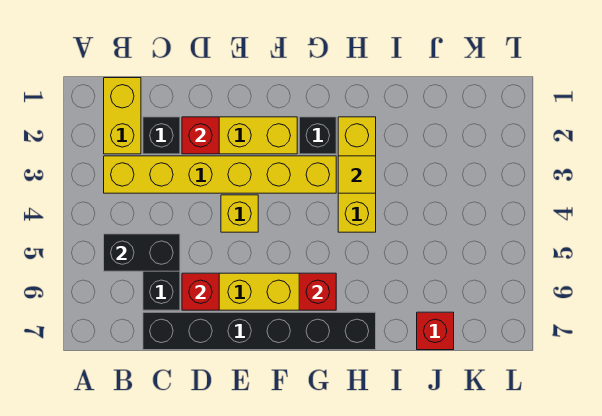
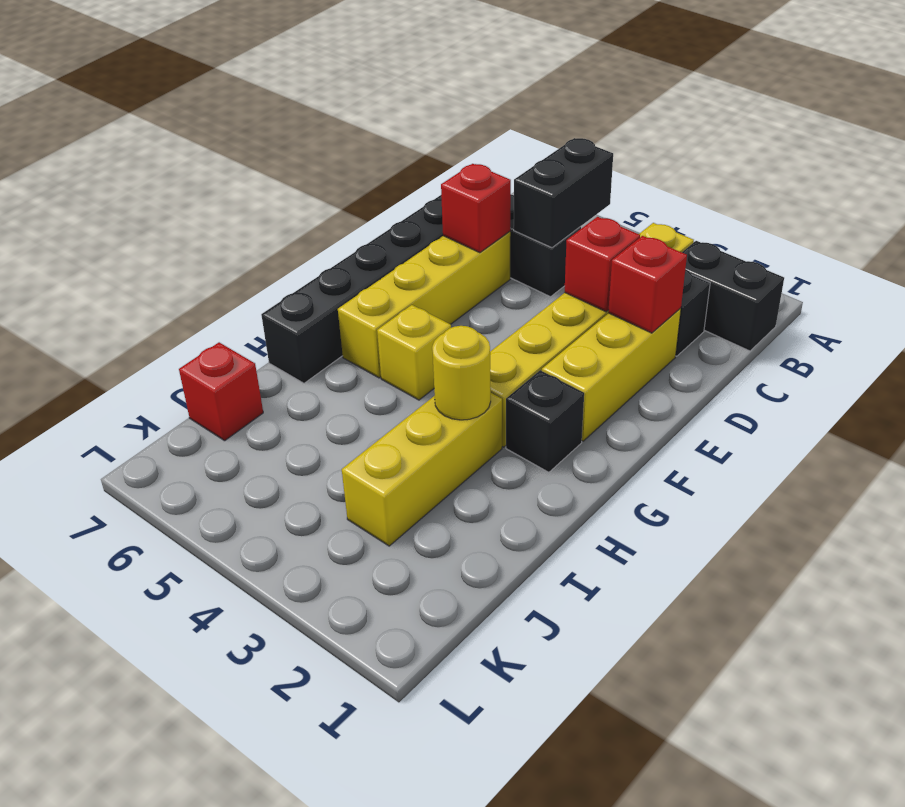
yellow 1x2 brick [104,78,141,154] -> black 1x2 brick [682,241,784,351]
yellow 1x1 brick [221,195,258,232] -> yellow 1x1 brick moved to [377,305,451,400]
red 1x1 brick [299,273,336,310] -> red 1x1 brick moved to [565,217,640,312]
yellow 1x3 brick [338,117,376,232] -> yellow 1x3 brick turned to [342,393,502,546]
yellow 1x1 tile [338,156,376,193] -> yellow 1x1 round brick [432,326,491,420]

